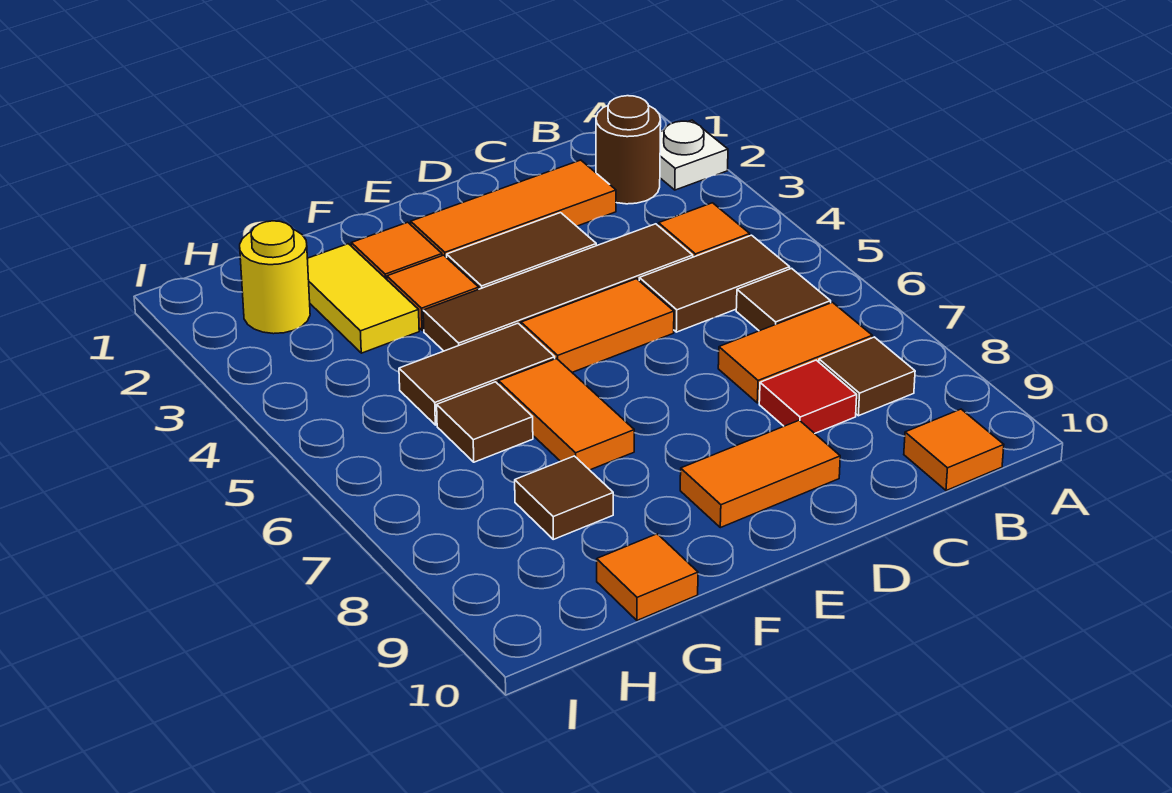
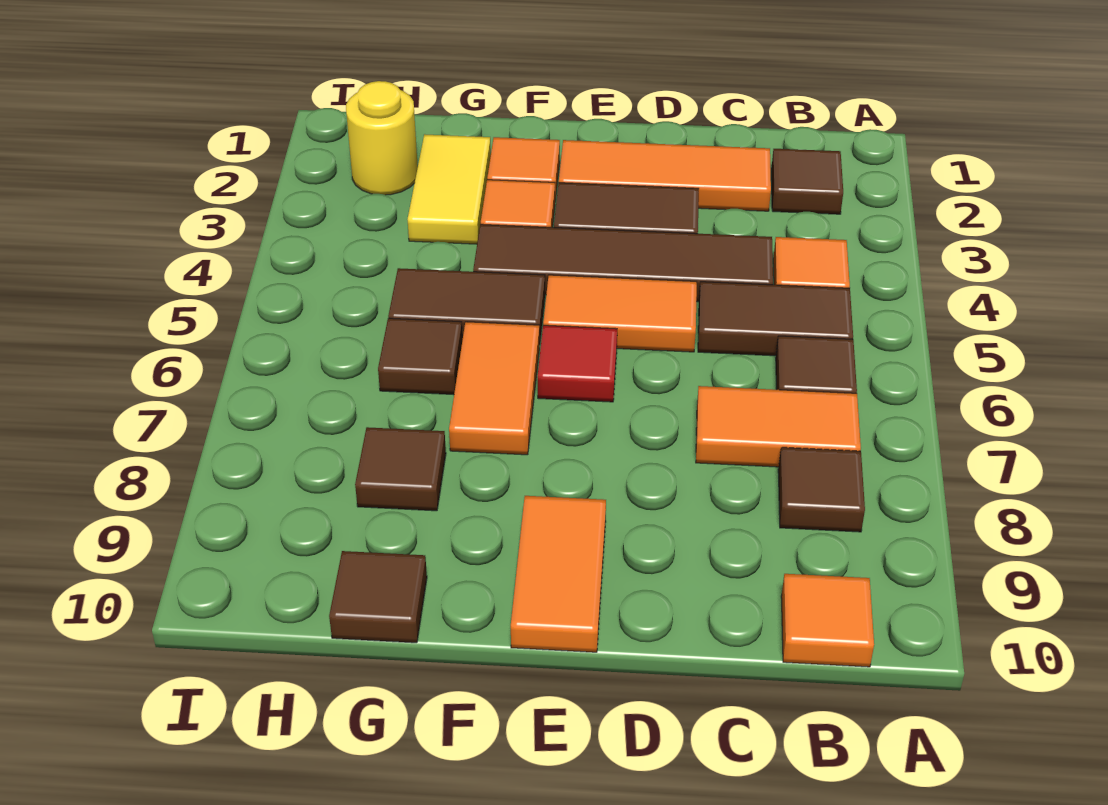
white 1x1 plate [660,120,728,190] -> none
brown 1x1 round brick [596,96,661,204] -> brown 1x1 tile [771,149,843,214]
red 1x1 tile [759,360,857,433] -> red 1x1 tile moved to [538,325,617,402]
orange 1x2 tile [680,420,840,528] -> orange 1x2 tile turned to [511,496,606,652]
orange 1x1 tile [597,534,698,620] -> brown 1x1 tile [329,551,427,643]

